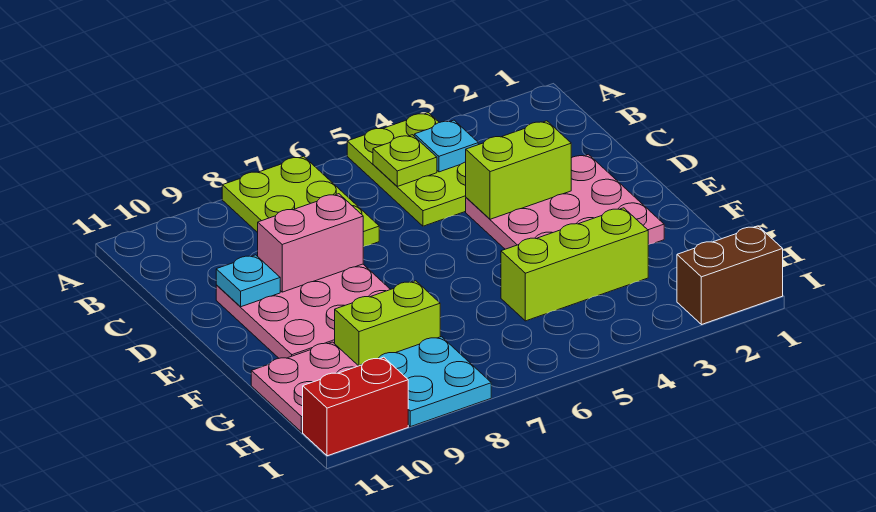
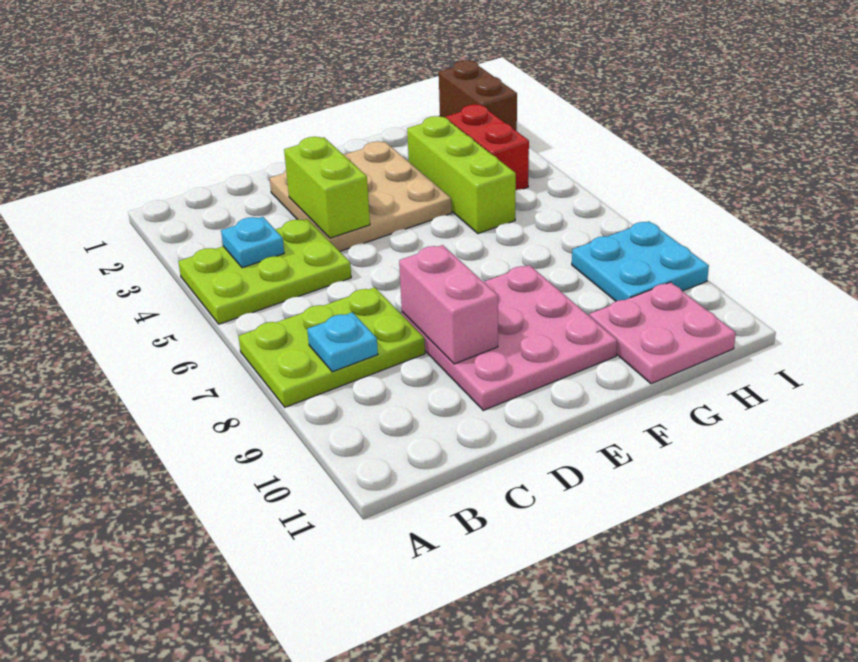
lime 1x1 plate [373,135,437,186] -> none
pink 3x3 plate [466,154,664,249] -> tan 3x3 plate [270,141,452,251]
cyan 1x1 plate [216,255,280,307] -> cyan 1x1 plate moved to [307,312,378,372]
lime 1x2 brick [335,281,440,366] -> none
red 1x2 brick [303,357,408,456] -> red 1x2 brick moved to [446,104,529,190]

